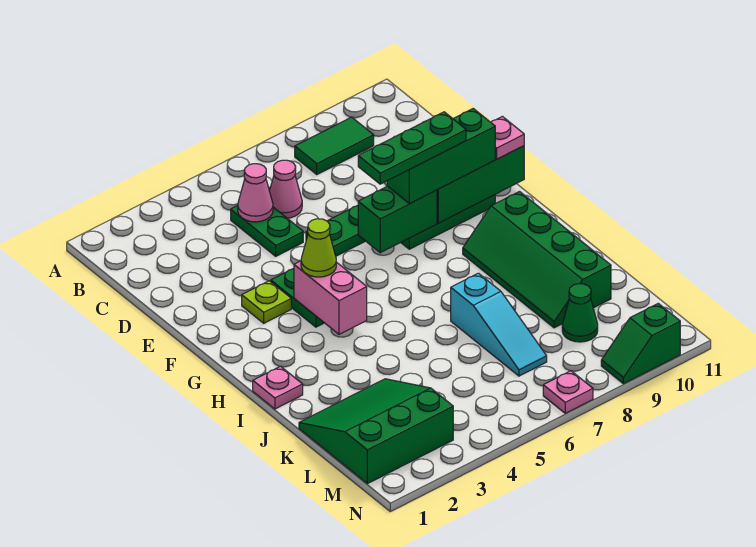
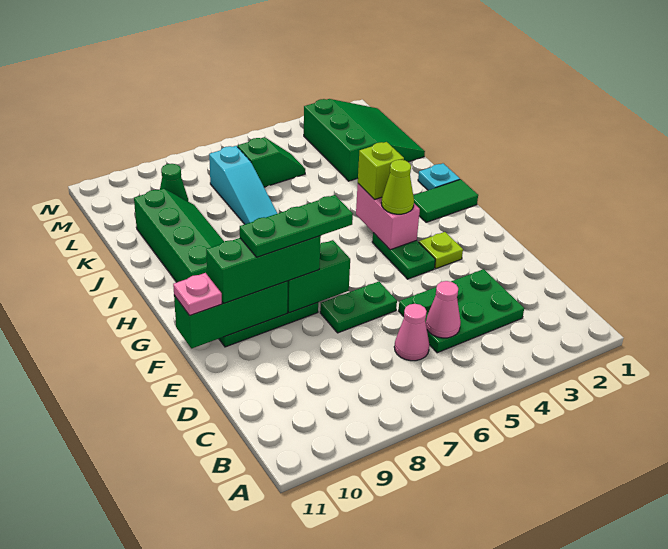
green 1x2 tile [295,117,374,174] -> green 1x2 tile moved to [413,179,478,222]
green 1x2 plate [231,206,303,256] -> green 2x3 plate [399,269,524,353]
none -> lime 1x1 brick [358,142,404,200]
pink 1x1 plate [253,366,303,409] -> cyan 1x1 plate [418,163,460,190]
cyan 1x3 slope [451,273,547,376] -> cyan 1x3 slope turned to [209,146,278,224]
green 3x3 slope [299,379,453,484] -> green 3x3 slope turned to [304,99,425,181]
pink 1x1 plate [543,371,593,413] -> none
green 1x2 slope [601,303,680,384] -> green 1x2 slope moved to [238,137,305,187]

